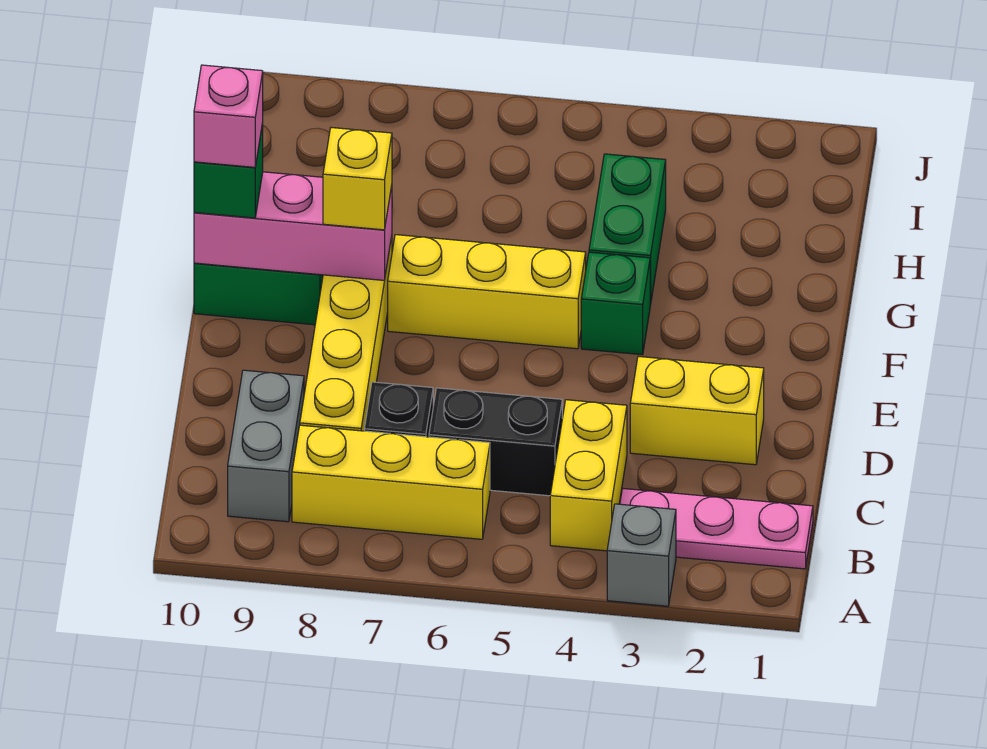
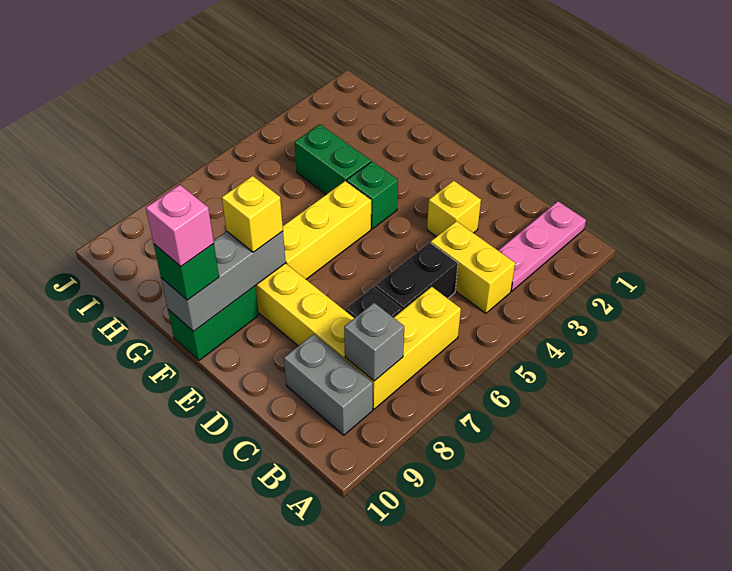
grey 1x1 brick [607,504,676,606] -> grey 1x1 brick moved to [344,303,404,381]
yellow 1x2 brick [630,356,764,465] -> yellow 1x1 brick [427,181,481,237]
pink 1x3 brick [194,172,392,281] -> grey 1x3 brick [161,231,286,331]

